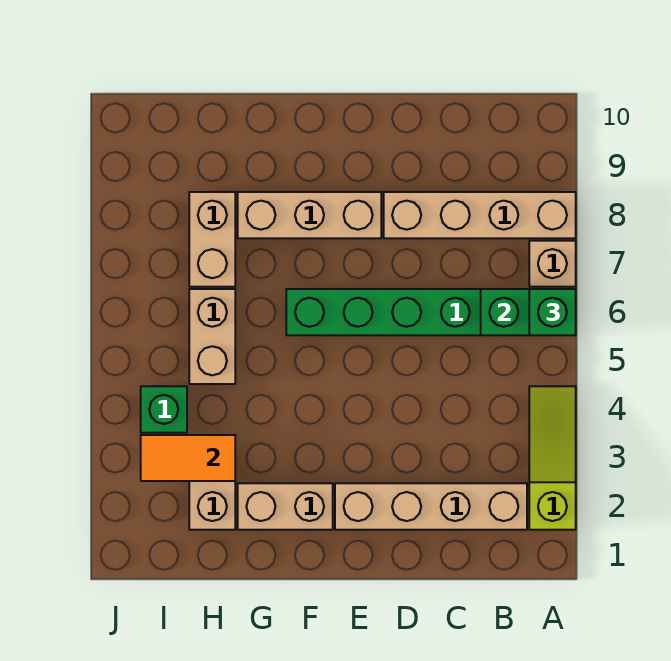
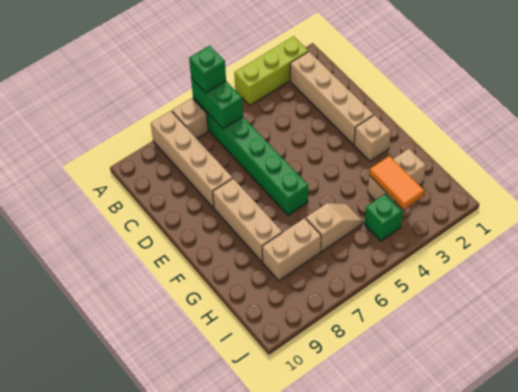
lime 1x3 slope [529,386,576,530] -> lime 1x3 brick [234,36,308,105]
tan 1x2 brick [238,483,333,530] -> tan 1x1 brick [354,115,391,161]
tan 1x2 brick [189,289,235,384] -> tan 1x2 slope [306,203,363,251]

